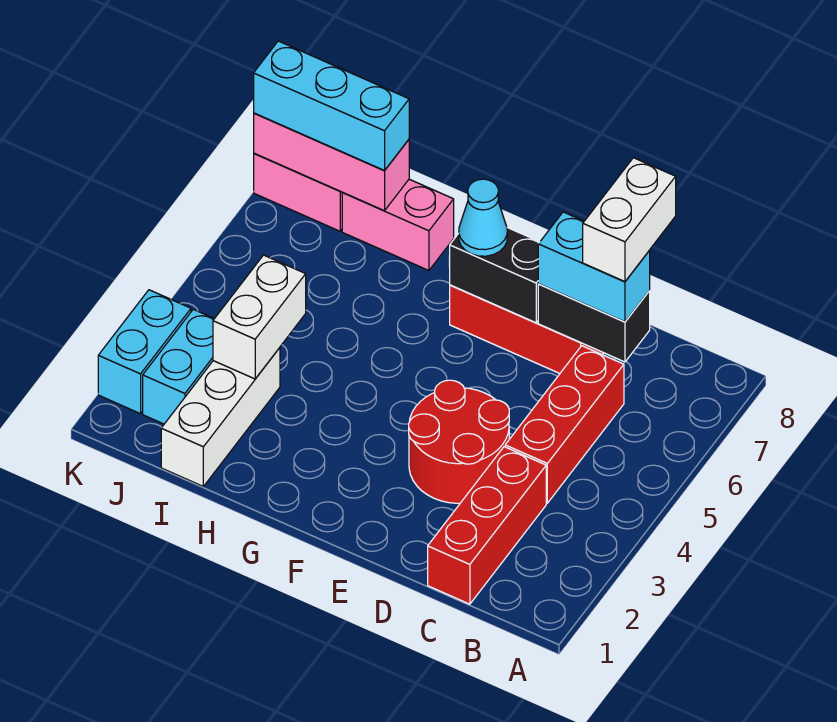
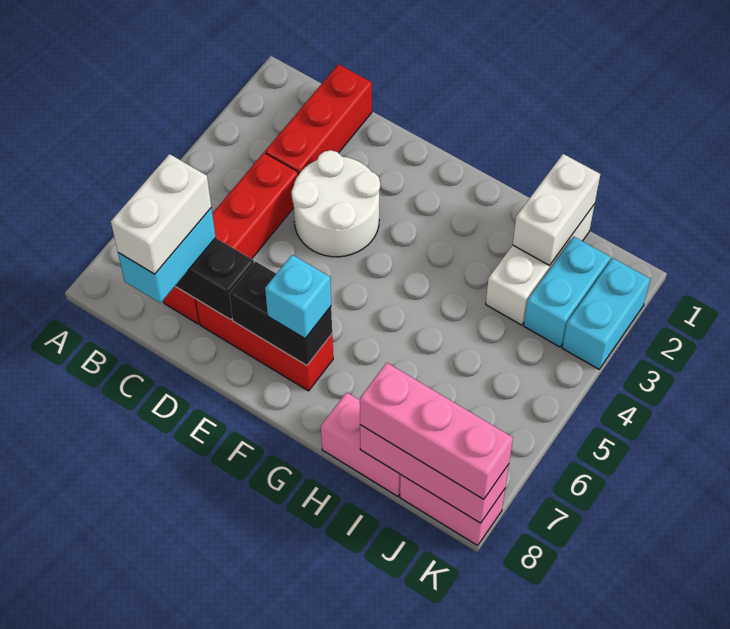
red 1x3 brick [505,346,624,503] -> red 1x4 brick [164,153,298,324]
cyan 1x2 brick [538,212,650,322] -> cyan 1x2 brick turned to [118,208,216,303]
red 2x2 round brick [409,380,509,503] -> white 2x2 round brick [291,150,380,257]
cyan 1x1 cone [459,179,507,256] -> cyan 1x1 brick [265,255,331,338]
white 1x2 brick [213,255,306,379] -> white 1x2 brick moved to [513,154,600,266]
cyan 1x3 brick [254,41,409,170] -> pink 1x3 brick [360,363,513,499]

